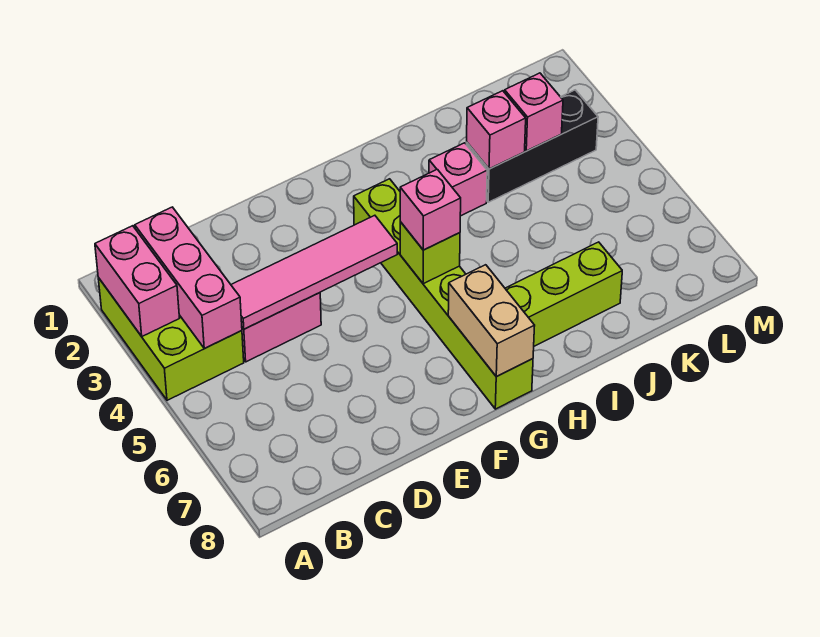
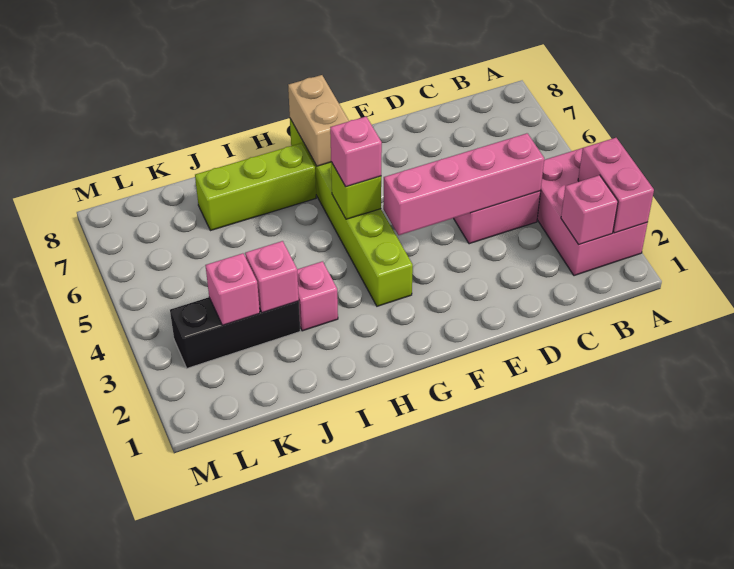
lime 2x3 brick [98,278,244,400] -> pink 2x3 brick [537,148,648,276]
pink 1x3 brick [135,207,242,348] -> pink 1x1 brick [561,175,618,244]
pink 1x4 tile [231,215,397,329] -> pink 1x4 brick [383,133,544,235]

